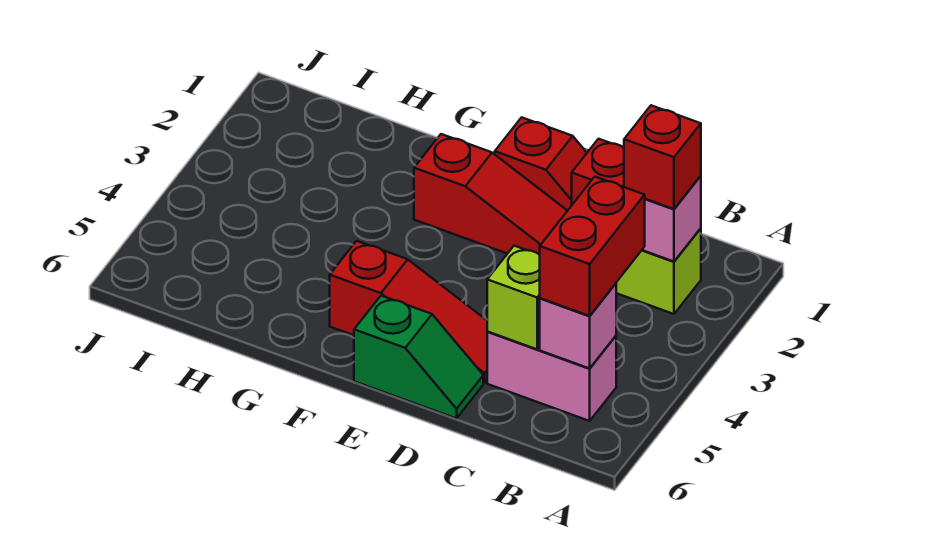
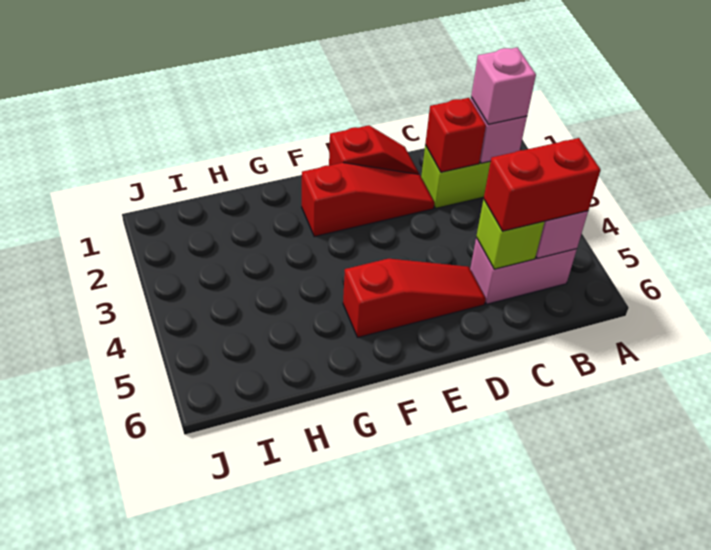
red 1x1 brick [624,105,701,209] -> pink 1x1 brick [471,47,536,124]
red 1x2 brick [540,177,645,316] -> red 1x2 brick turned to [484,138,601,231]
green 1x2 slope [354,296,483,418] -> none

